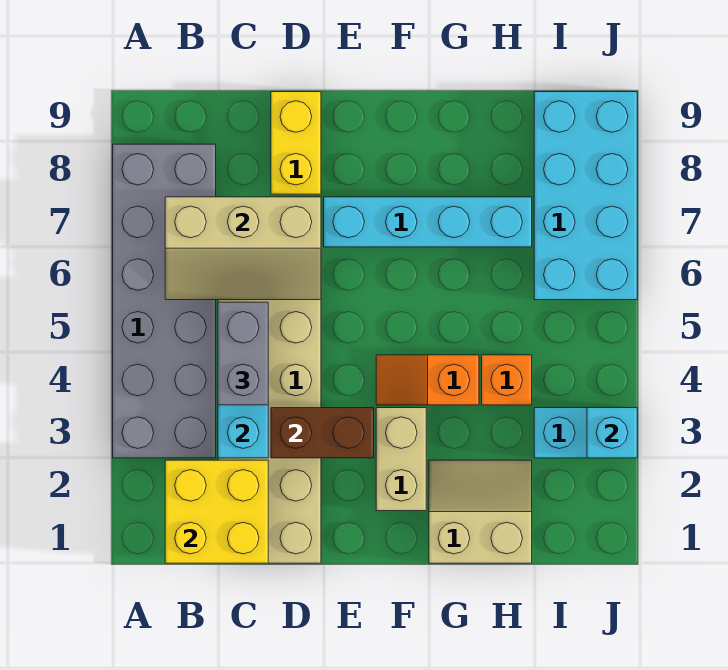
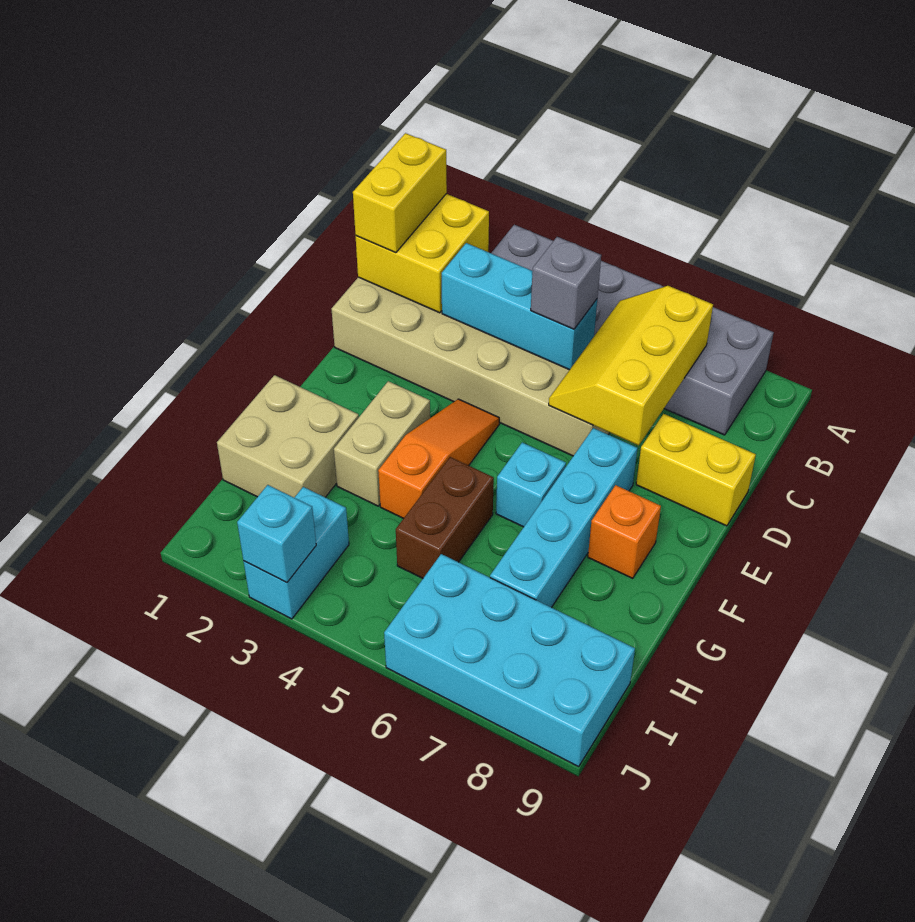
none -> yellow 1x2 brick [353,133,447,253]
tan 2x3 slope [165,197,321,300] -> yellow 2x3 slope [549,286,713,446]
grey 1x2 brick [218,302,268,405] -> grey 1x1 brick [531,237,601,329]
brown 1x2 brick [271,408,374,458] -> brown 1x2 brick moved to [396,457,494,578]
tan 1x2 brick [376,408,426,511] -> tan 1x2 brick turned to [334,381,430,506]
orange 1x2 slope [376,355,479,405] -> orange 1x3 slope [378,399,499,519]
none -> cyan 1x1 brick [496,442,566,527]
tan 2x2 slope [429,460,532,563] -> tan 2x2 brick [217,375,359,497]
orange 1x1 brick [482,355,532,405] -> orange 1x1 brick moved to [588,485,661,578]

